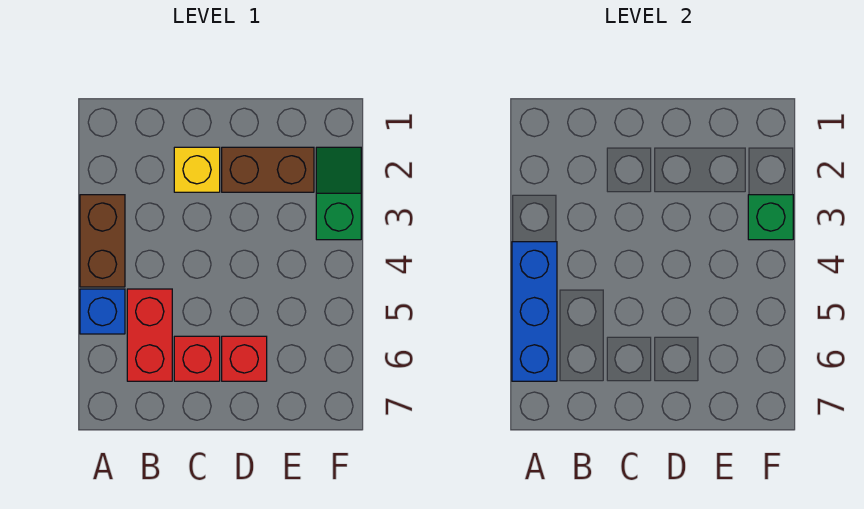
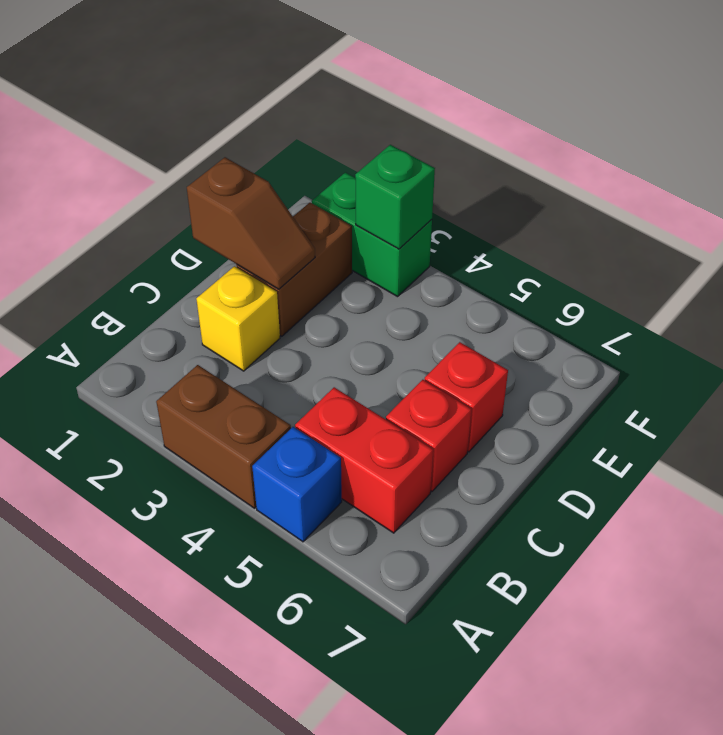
blue 1x3 brick [512,242,557,381] -> none
none -> brown 1x2 slope [187,157,315,289]
green 1x2 slope [316,147,361,240] -> green 1x2 brick [312,172,432,297]

